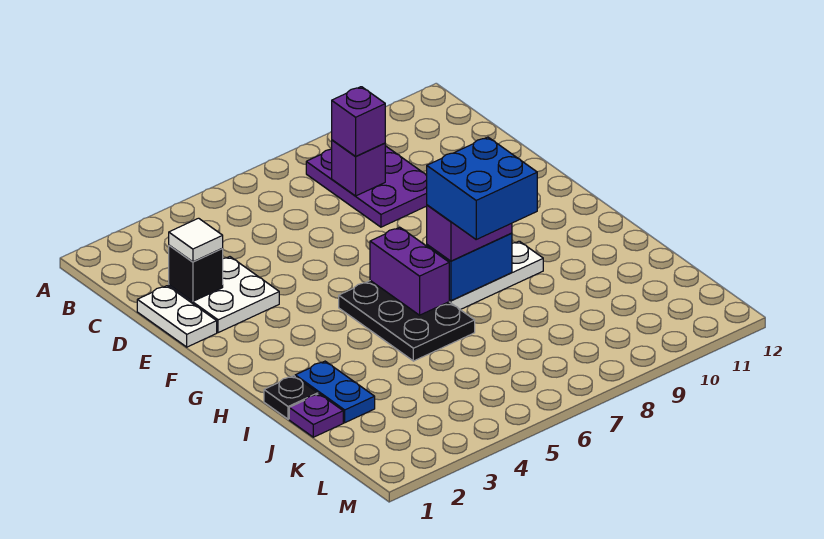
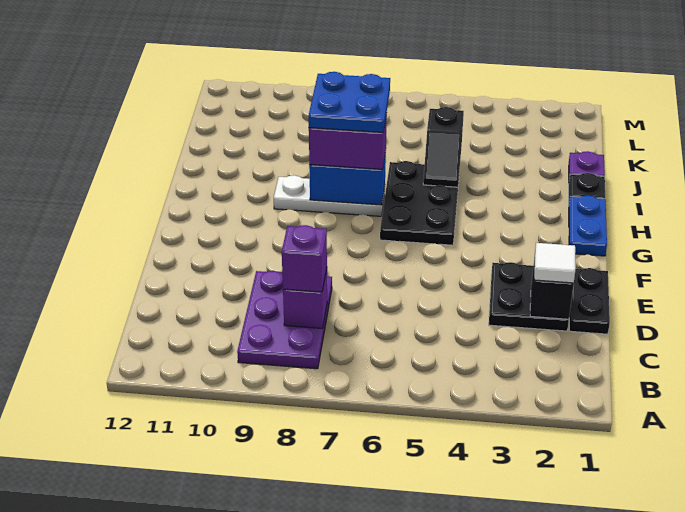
white 1x2 plate [137,286,217,347] -> black 1x2 plate [569,268,610,334]
white 2x2 plate [169,257,279,333] -> black 2x2 plate [489,262,569,331]
purple 1x2 brick [370,227,449,315] -> none
blue 2x2 brick [427,137,537,239] -> blue 2x2 plate [309,72,390,132]
blue 1x2 plate [295,361,375,423] -> blue 1x2 plate moved to [569,195,607,256]
none -> black 1x2 slope [423,107,464,187]

